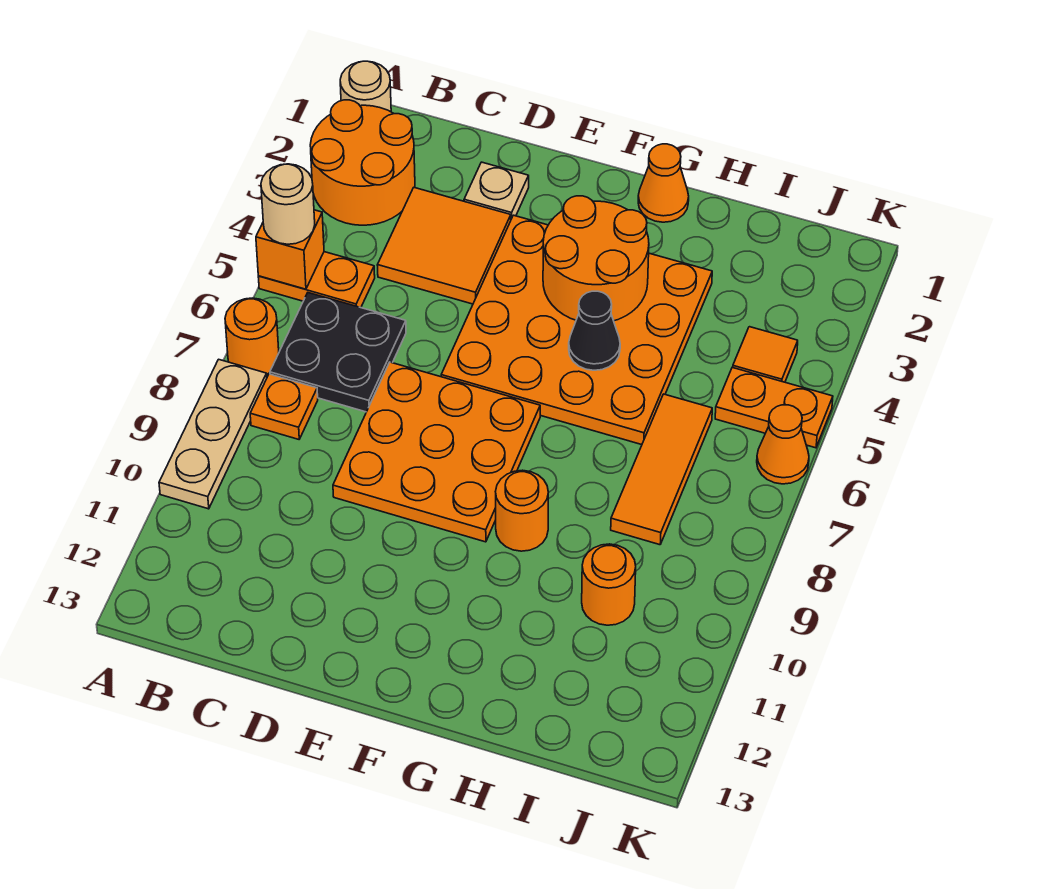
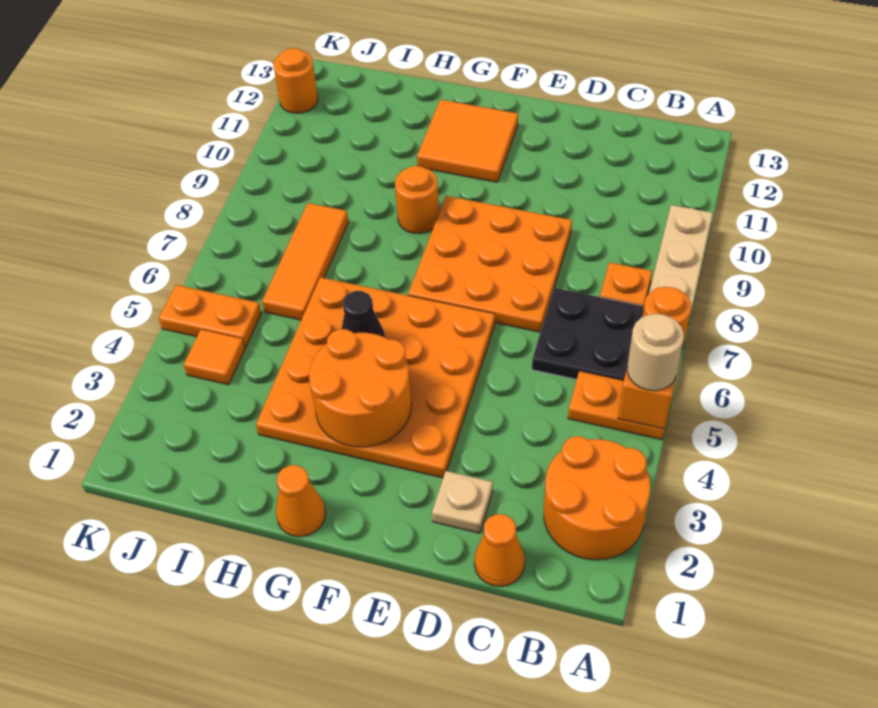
tan 1x1 round brick [340,61,391,112] -> none
orange 2x2 tile [377,188,511,304] -> orange 2x2 tile moved to [417,100,518,182]
orange 1x1 round brick [582,544,636,625] -> orange 1x1 round brick moved to [273,48,318,113]
orange 1x1 cone [757,405,809,484] -> orange 1x1 cone moved to [474,514,525,586]

